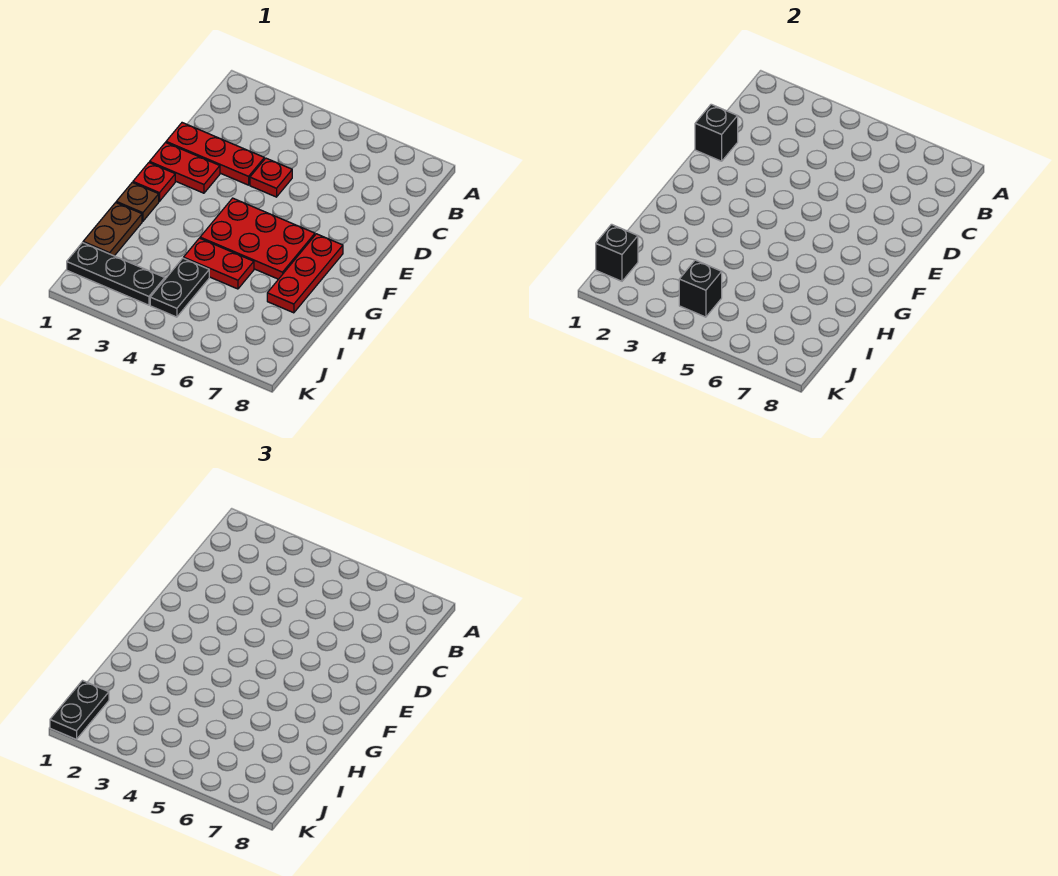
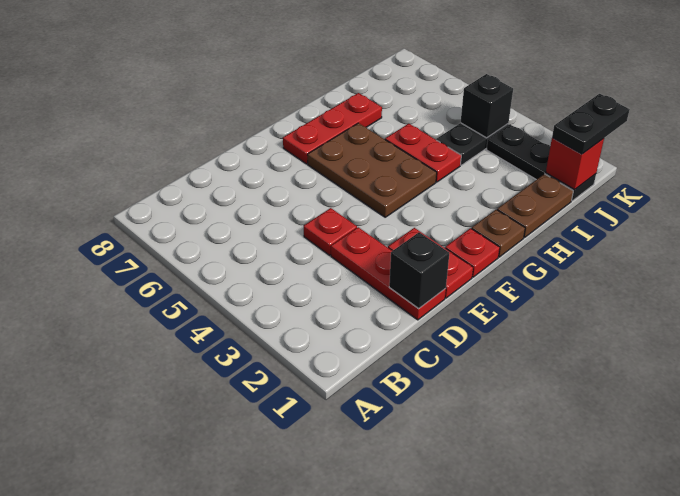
red 2x3 plate [200,198,315,279] -> brown 2x3 plate [307,123,437,217]
black 1x1 brick [596,224,638,281] -> red 1x1 brick [546,138,604,190]

